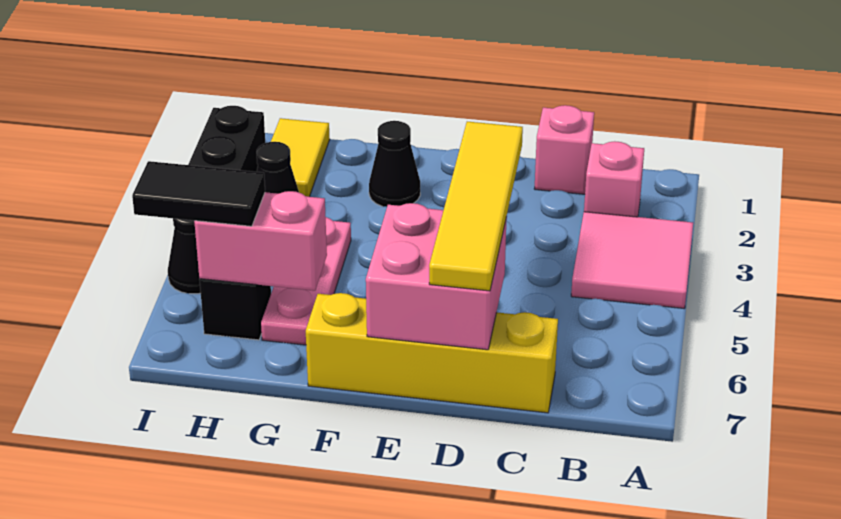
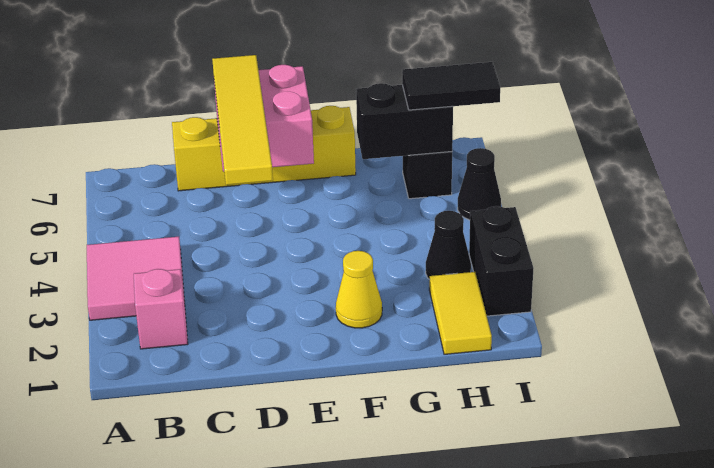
pink 1x1 brick [534,105,594,194] -> none
black 1x1 cone [369,121,420,207] -> yellow 1x1 cone [336,251,382,328]
pink 1x3 plate [261,217,351,345] -> none
pink 1x2 brick [194,191,327,291] -> black 1x2 brick [356,83,453,159]

